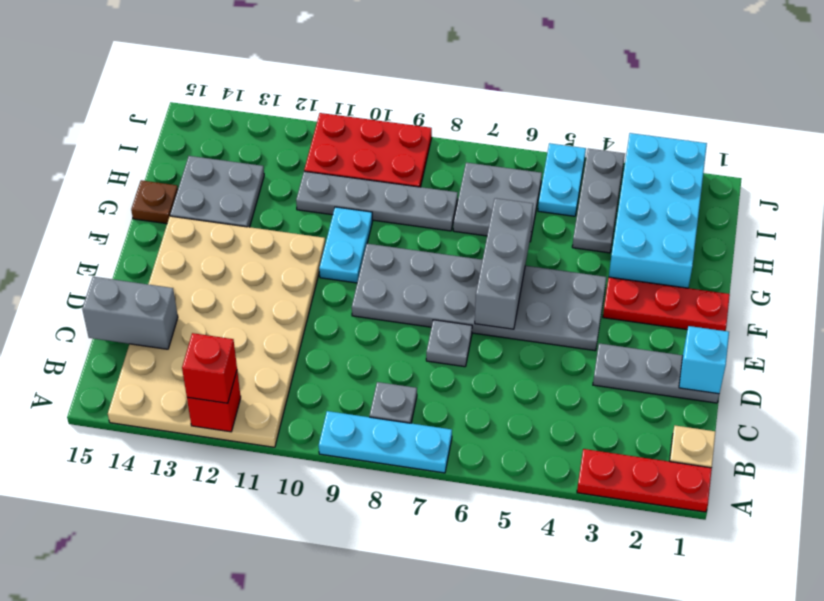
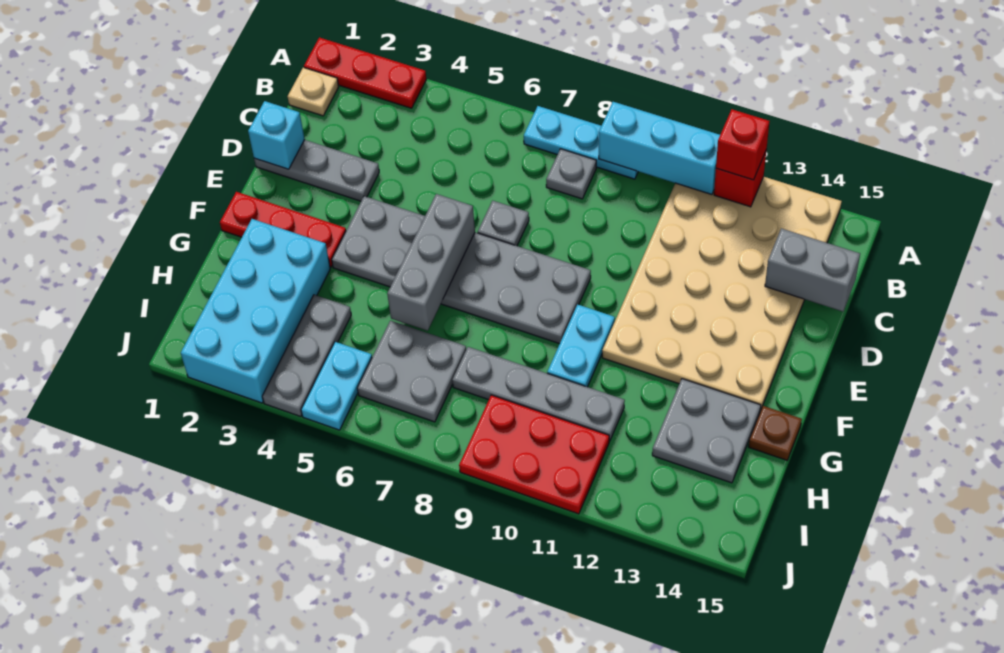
none -> cyan 1x3 brick [599,102,720,195]

